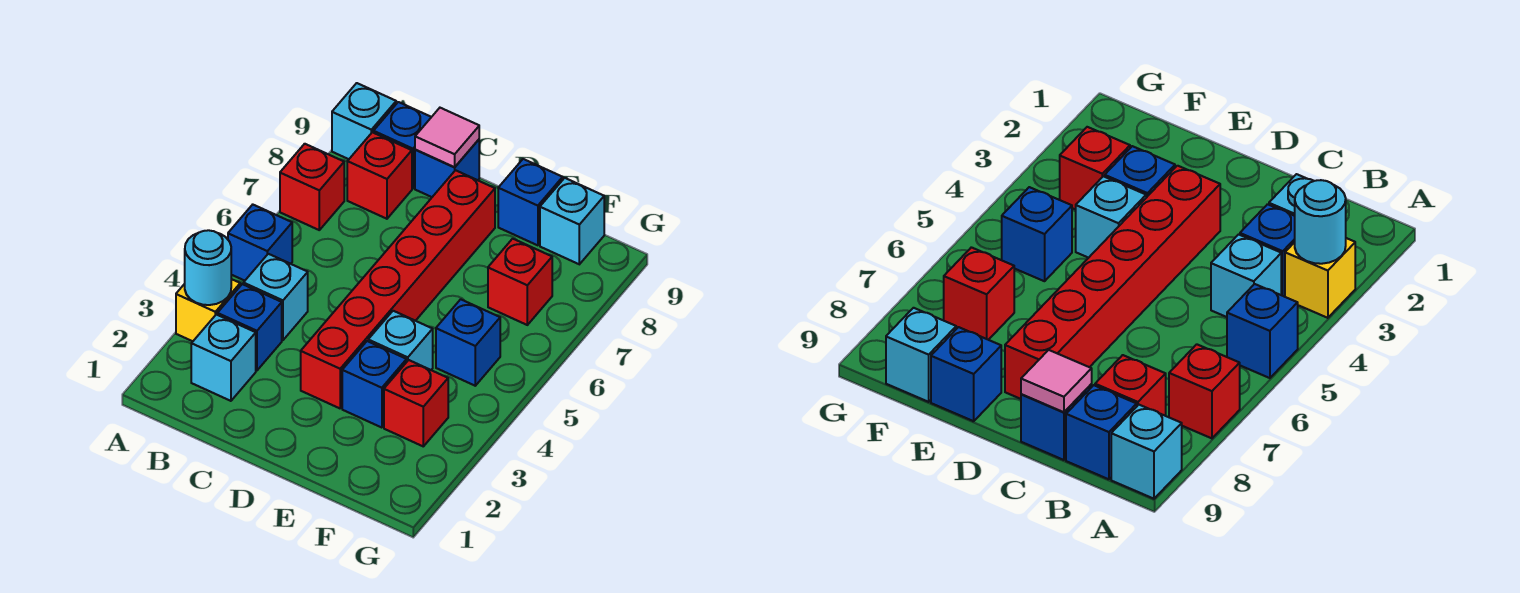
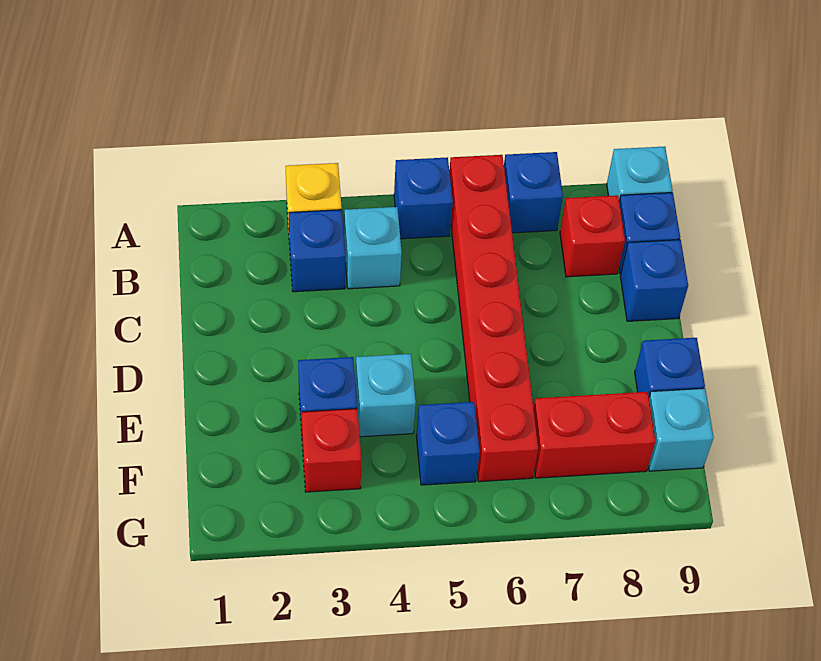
cyan 1x1 round brick [185,230,231,305] -> none
red 1x1 brick [280,144,344,230] -> blue 1x1 brick [504,152,563,233]
cyan 1x1 brick [191,314,256,401] -> none
pink 1x1 tile [415,108,479,167] -> none
red 1x6 brick [301,170,495,408] -> red 1x6 brick turned to [449,155,538,482]
red 1x1 brick [488,239,552,325] -> red 1x2 brick [534,392,655,478]

